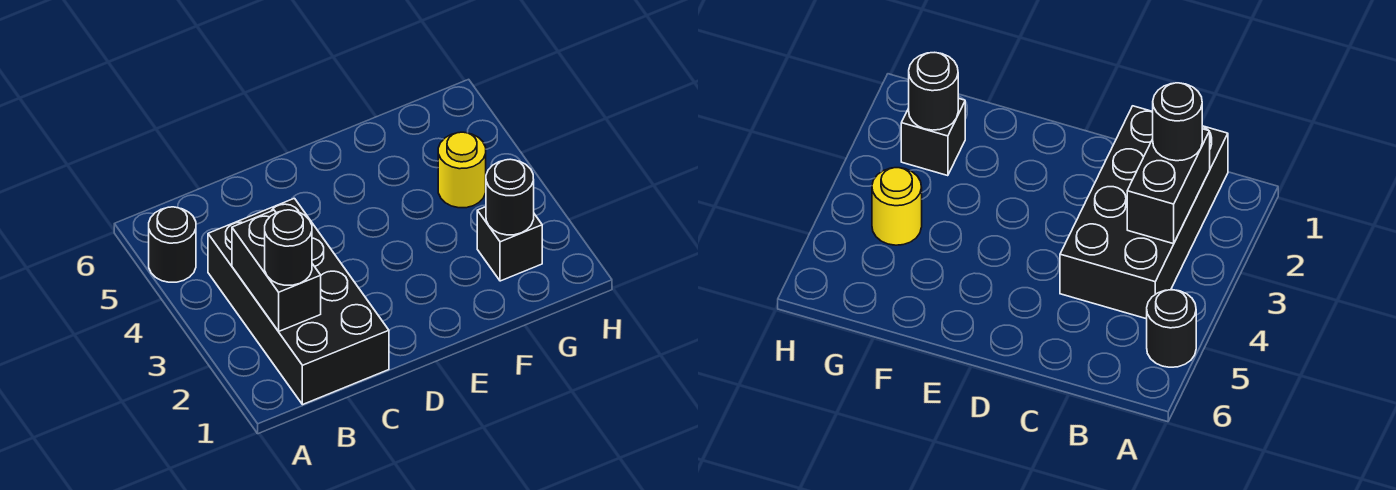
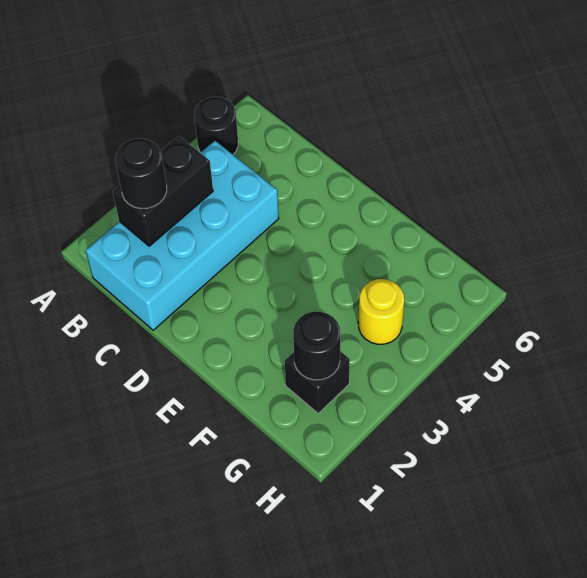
black 2x4 brick [208,198,389,405] -> cyan 2x4 brick [86,141,279,330]

